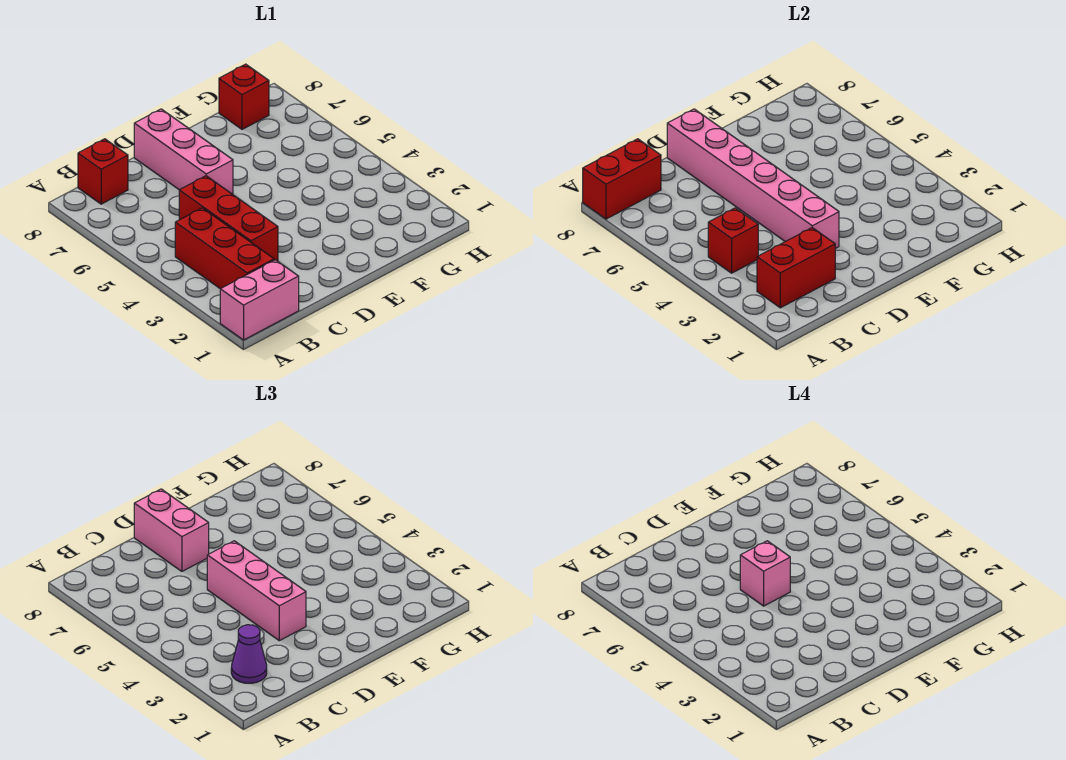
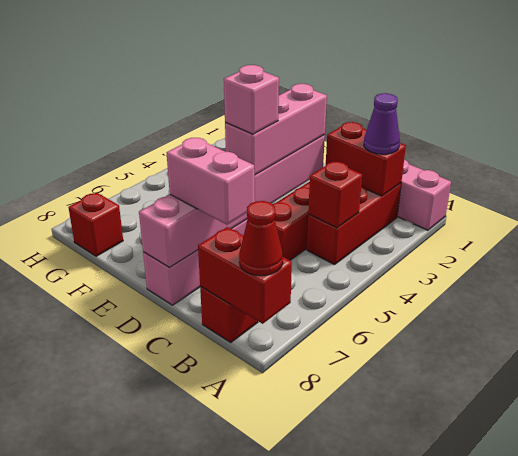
none -> red 1x1 cone [239,201,283,276]
pink 1x2 brick [134,489,209,571] -> pink 1x2 brick turned to [167,138,255,225]

